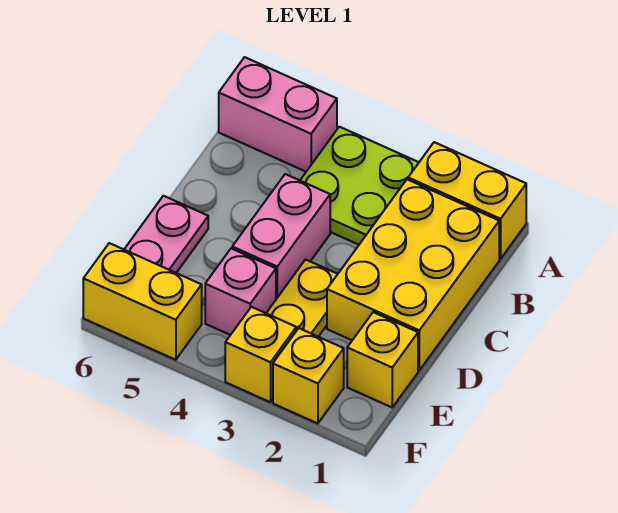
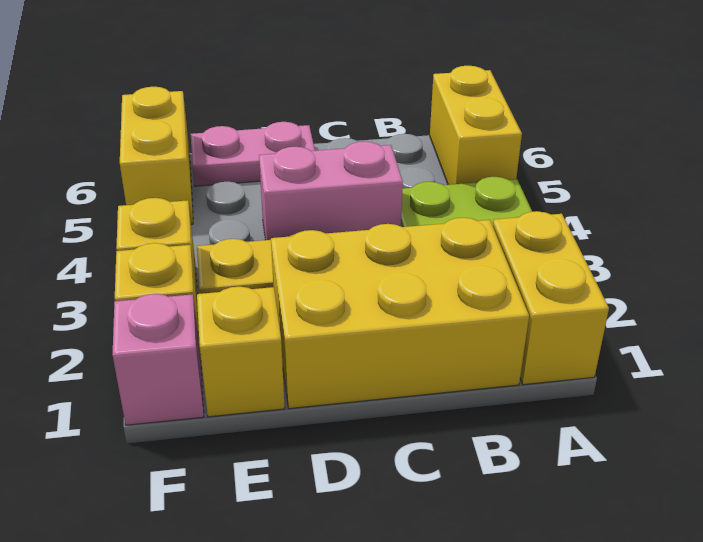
pink 1x2 brick [219,57,337,171] -> yellow 1x2 brick [430,66,522,185]
pink 1x1 brick [205,249,276,335] -> pink 1x1 brick moved to [112,294,204,425]

